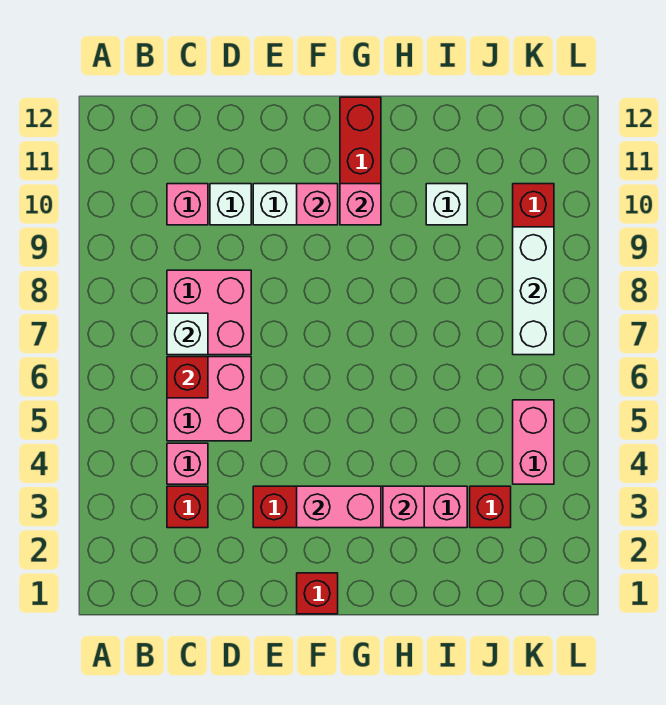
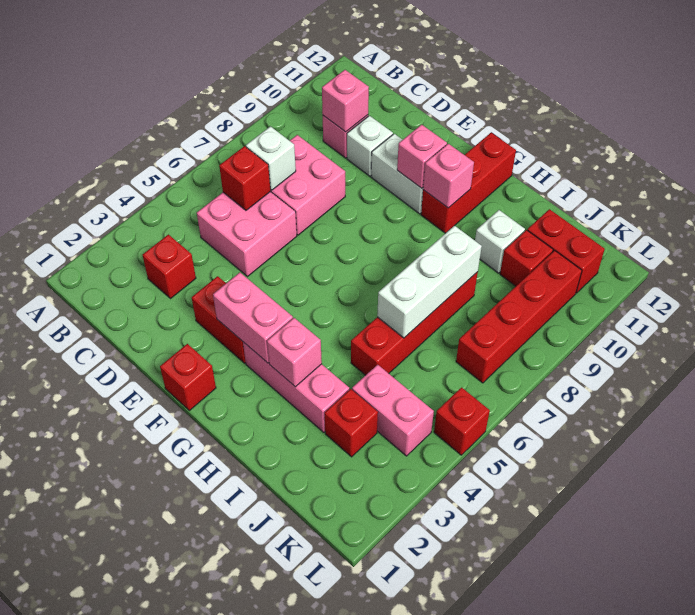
pink 1x1 brick [167,443,208,484] -> pink 1x1 brick moved to [322,70,369,132]
none -> red 1x4 brick [351,272,478,375]
none -> red 1x1 brick [500,230,553,286]
none -> red 1x2 brick [527,209,605,293]
pink 1x2 brick [513,400,554,484] -> pink 1x2 brick turned to [352,365,434,456]
white 1x3 brick [513,227,554,355] -> white 1x3 brick moved to [377,226,482,338]
none -> red 1x1 brick [434,388,490,455]

